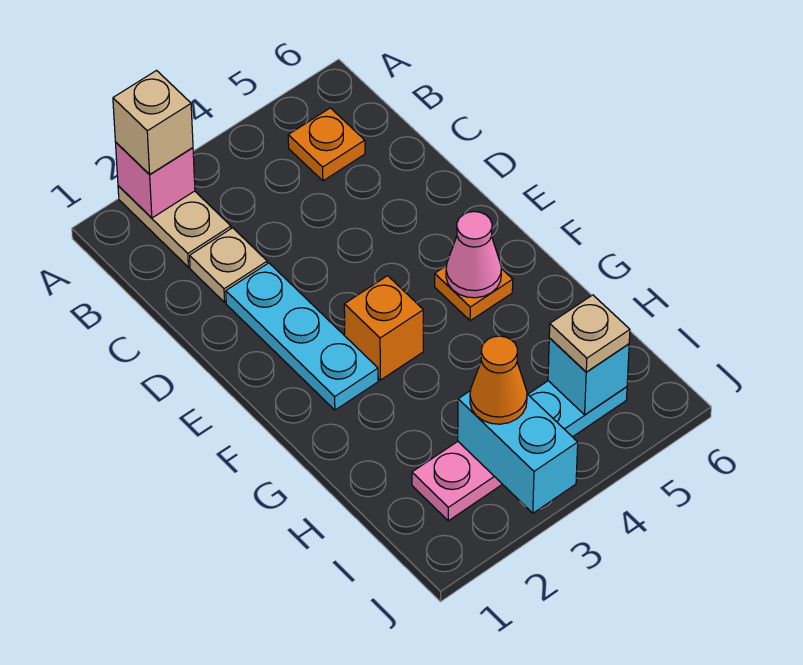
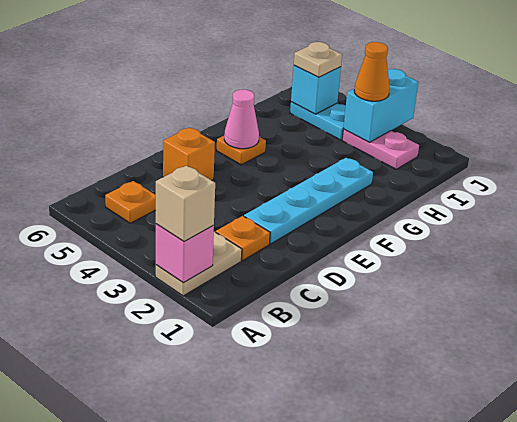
tan 1x1 plate [190,228,267,302] -> orange 1x1 plate [216,216,270,260]
cyan 1x3 plate [226,263,378,410] -> cyan 1x4 plate [244,158,373,244]
orange 1x1 brick [344,276,423,380] -> orange 1x1 brick moved to [163,128,215,180]

